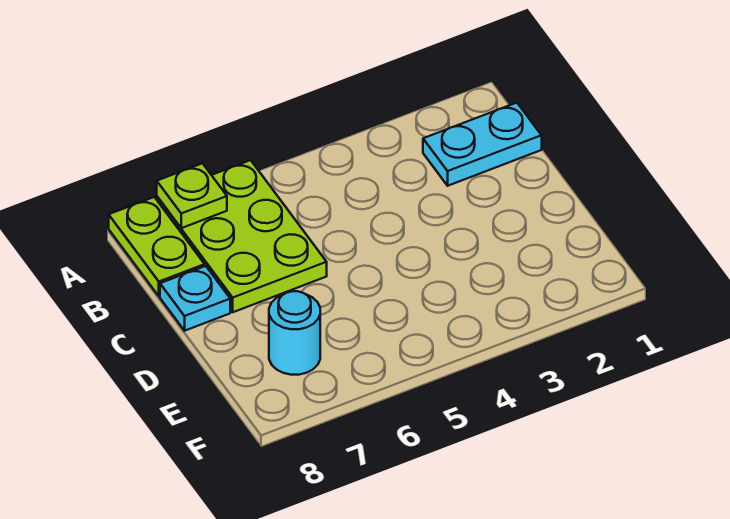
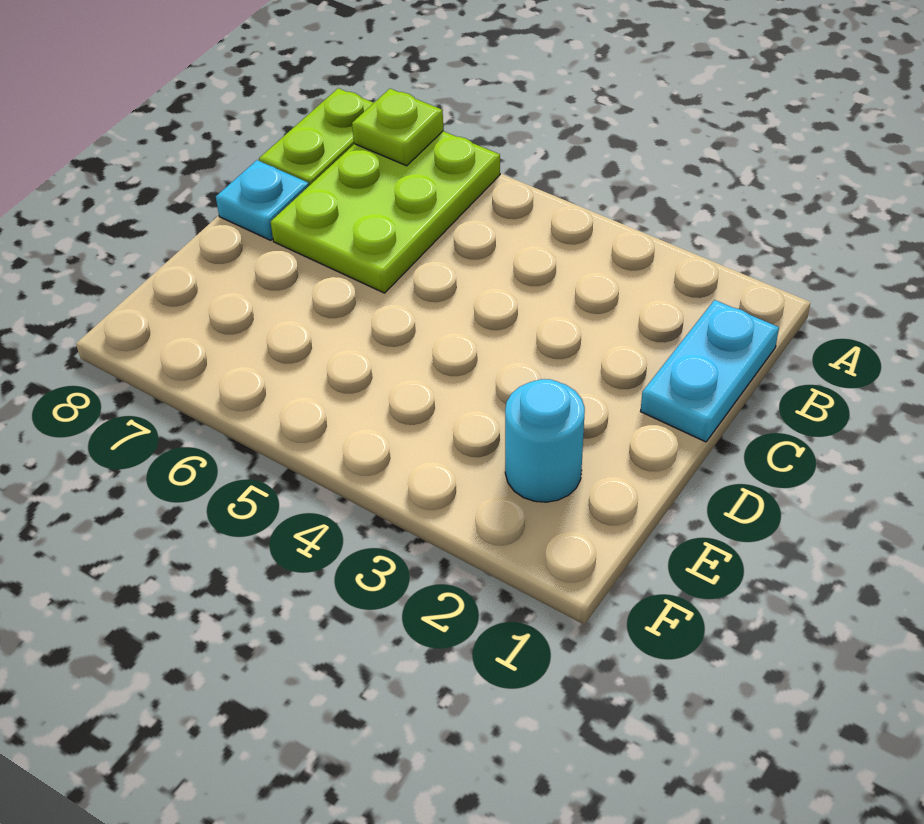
cyan 1x2 plate [423,103,542,186] -> cyan 1x2 plate turned to [641,300,779,442]
cyan 1x1 round brick [269,291,320,375] -> cyan 1x1 round brick moved to [505,379,585,502]

